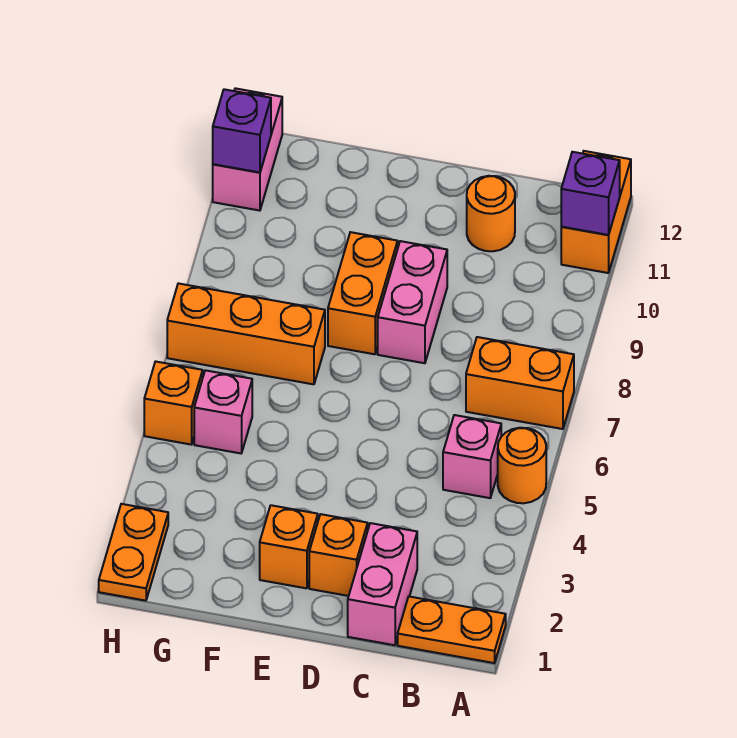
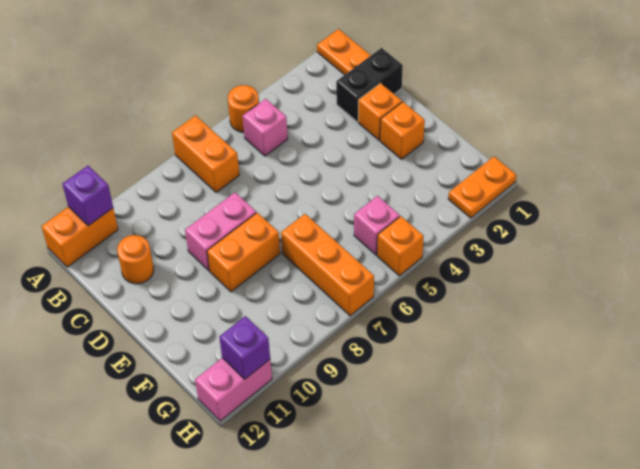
pink 1x2 brick [348,523,417,645] -> black 1x2 brick [336,48,403,122]

